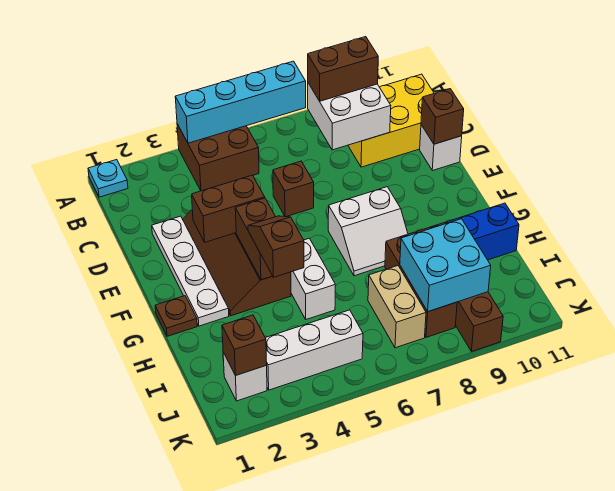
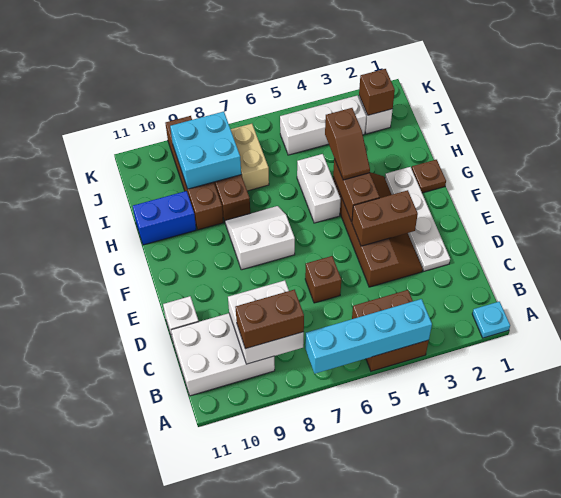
yellow 2x3 brick [348,74,434,167] -> white 2x3 brick [171,313,275,396]
brown 1x1 brick [421,89,464,144] -> none

